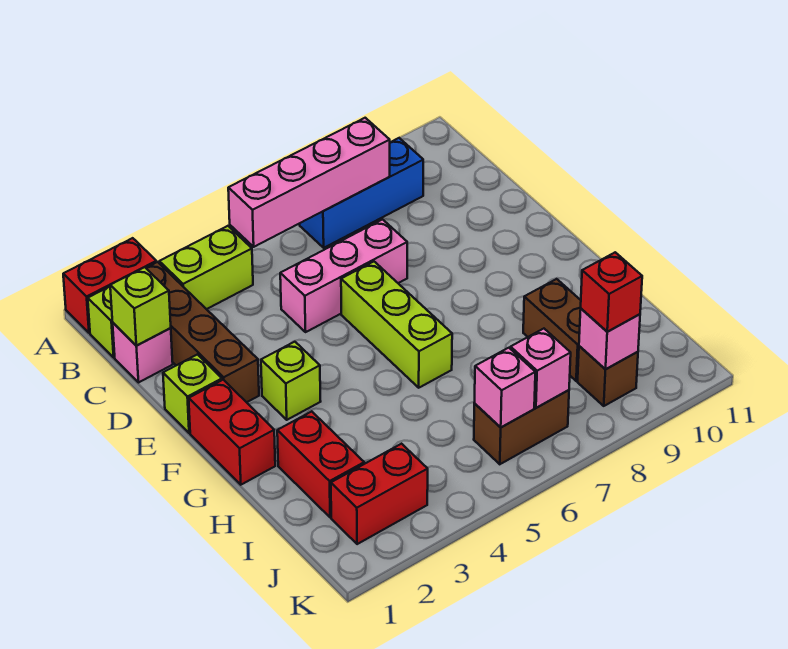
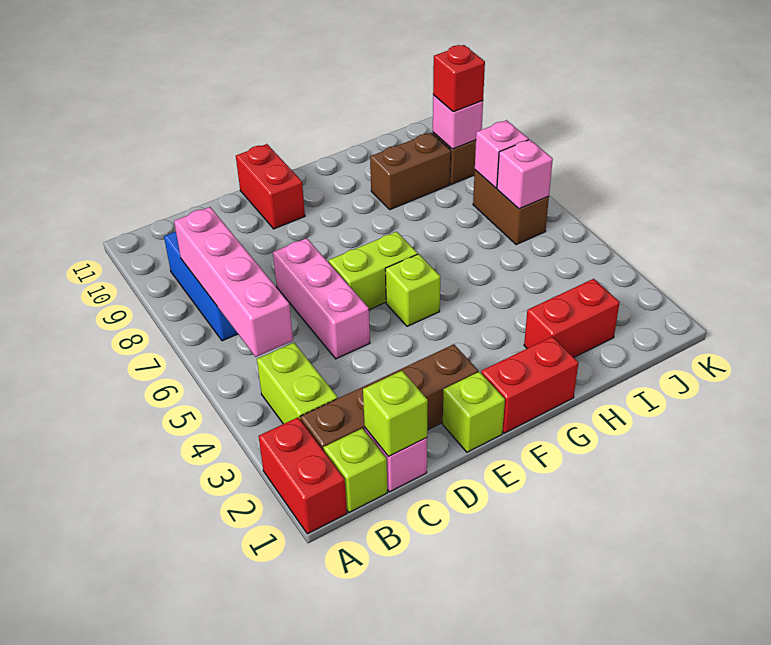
lime 1x3 brick [341,262,452,388] -> lime 1x2 brick [329,232,418,310]
lime 1x1 brick [261,342,321,420] -> lime 1x1 brick moved to [385,254,440,326]
red 1x2 brick [331,444,428,544] -> red 1x2 brick moved to [236,144,305,229]

